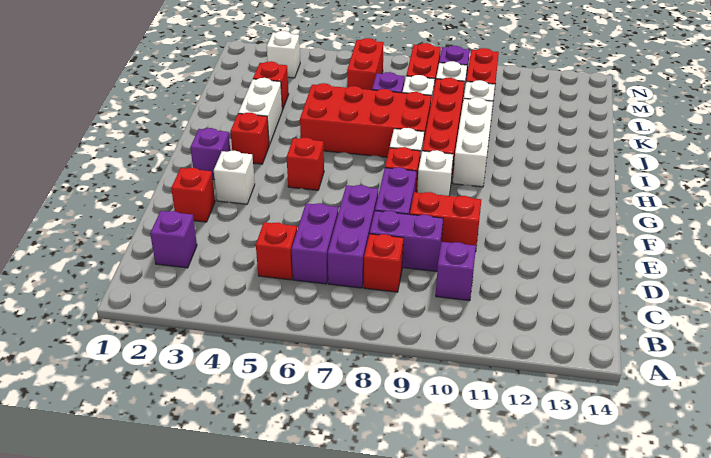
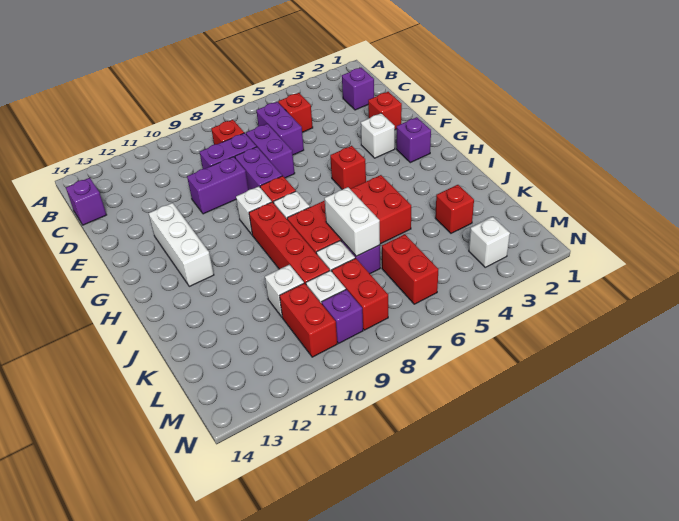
purple 1x3 brick [328,185,378,288] -> purple 1x2 brick [246,124,295,178]
purple 1x1 brick [436,242,476,301] -> purple 1x1 brick moved to [66,178,106,225]
red 1x2 brick [410,192,481,252] -> purple 1x2 brick [187,157,248,214]
red 1x1 brick [230,113,269,164] -> none
white 1x3 brick [453,98,493,187] -> white 1x3 brick moved to [149,203,214,286]
white 1x2 brick [238,78,282,145] -> white 1x2 brick moved to [324,187,380,256]

